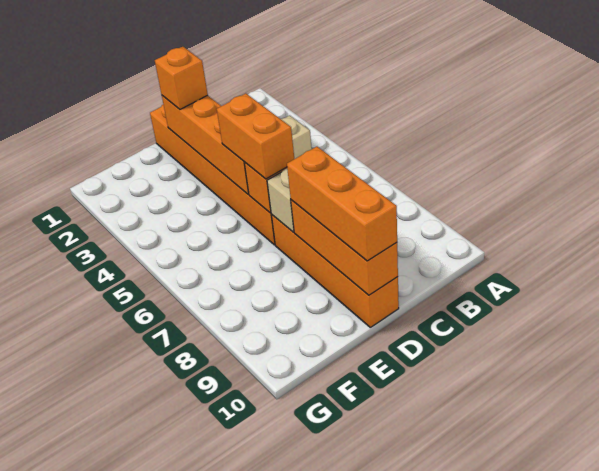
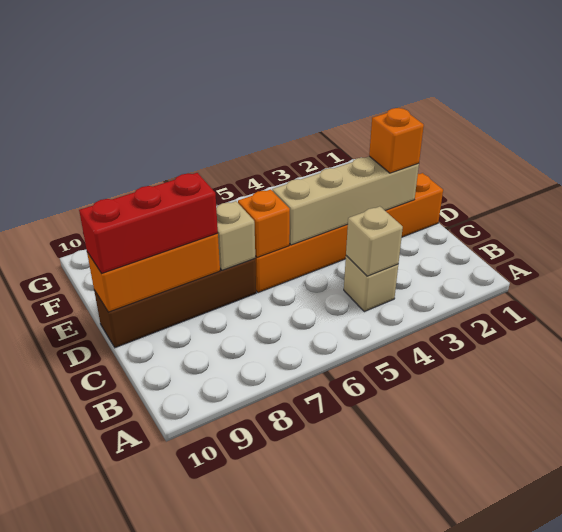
none -> tan 1x1 brick [346,206,403,276]
orange 1x4 brick [162,95,249,194] -> tan 1x4 brick [272,156,419,245]
orange 1x2 brick [217,93,294,179] -> none
orange 1x4 brick [271,214,399,327] -> brown 1x4 brick [94,259,256,348]
orange 1x3 brick [287,147,397,261] -> red 1x3 brick [79,173,218,273]

